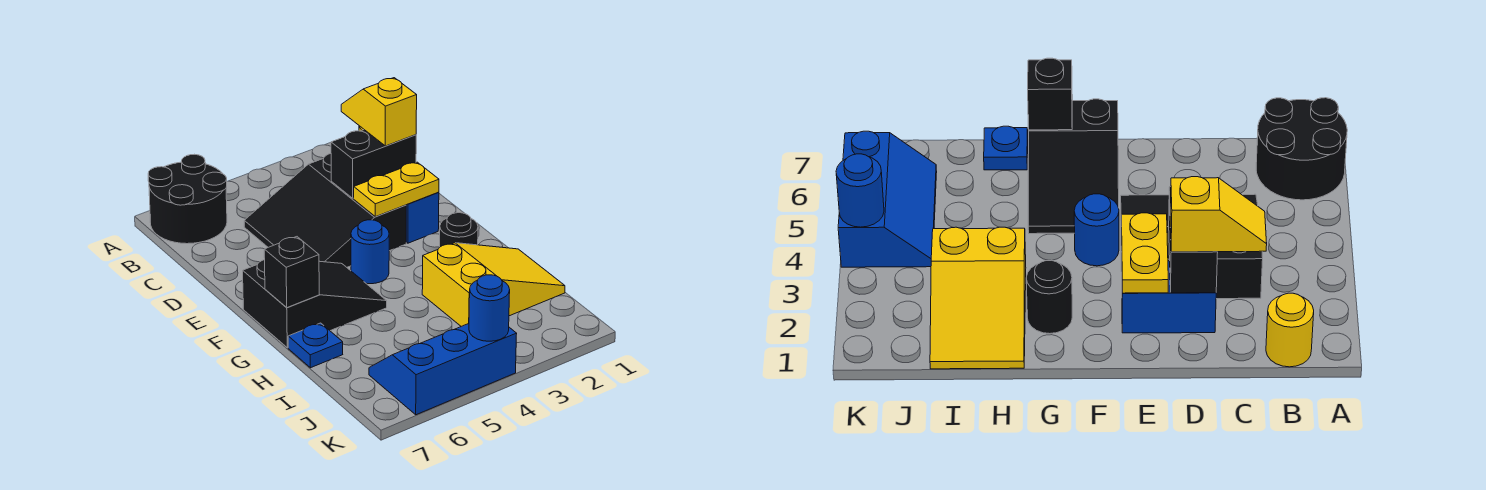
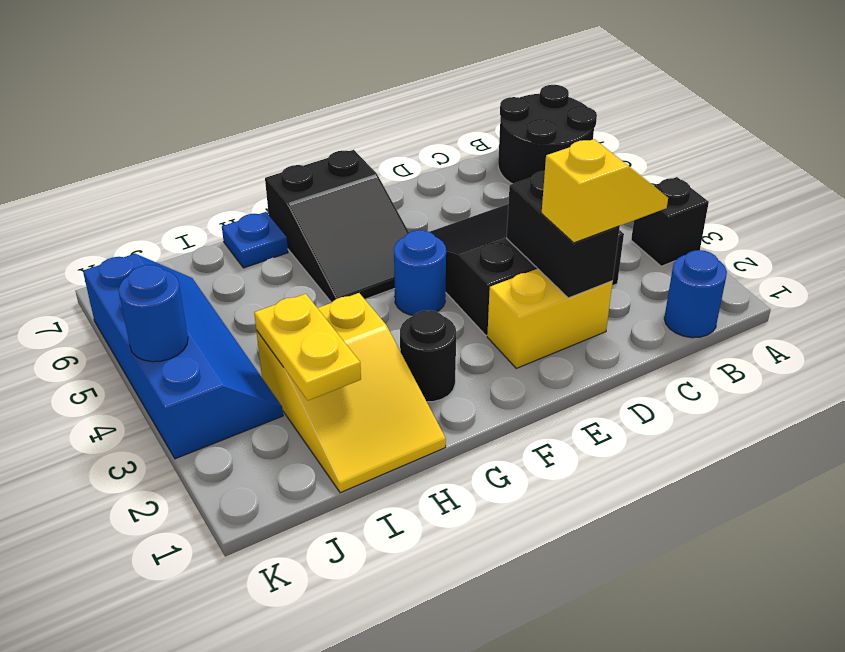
yellow 1x1 round brick [1266,293,1314,367] -> blue 1x1 round brick [664,250,727,338]
blue 1x2 brick [406,192,439,243] -> yellow 1x2 brick [487,269,613,368]
yellow 1x2 plate [354,162,439,217] -> yellow 1x2 plate moved to [254,294,361,400]
black 1x1 brick [264,237,319,308] -> black 1x1 brick moved to [631,177,709,266]
blue 2x3 slope [369,324,517,415] -> blue 2x4 slope [83,254,283,459]

